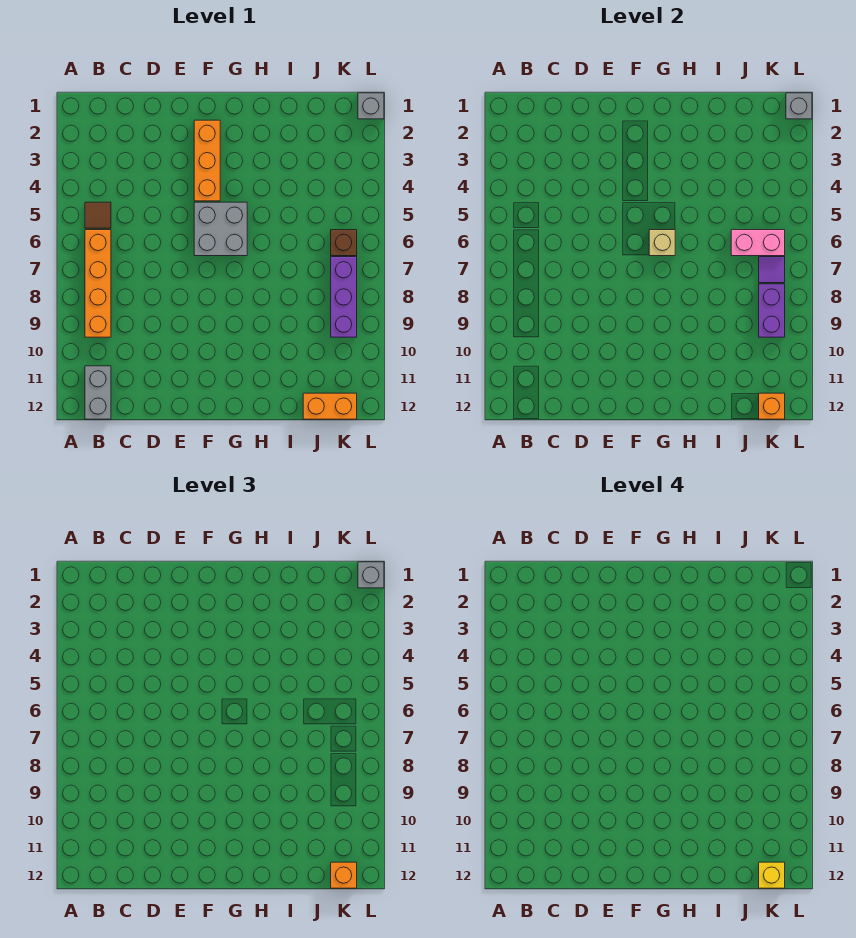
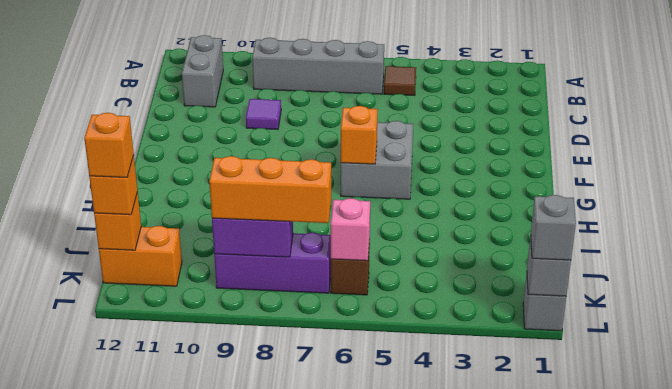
orange 1x4 brick [85,230,111,337] -> grey 1x4 brick [252,38,384,94]
grey 1x2 brick [85,366,111,419] -> grey 1x2 brick turned to [182,35,223,107]
orange 1x3 brick [194,120,220,201] -> orange 1x3 brick moved to [209,156,331,223]
tan 1x1 brick [649,230,675,256] -> orange 1x1 brick [341,106,378,164]
pink 1x2 brick [731,230,785,256] -> pink 1x1 brick [331,198,370,261]
orange 1x2 brick [303,393,357,419] -> orange 1x2 brick turned to [99,226,182,286]
purple 1x1 tile [759,257,785,283] -> purple 1x1 tile moved to [246,99,281,129]
yellow 1x1 brick [759,862,785,888] -> orange 1x1 brick [84,113,134,177]

